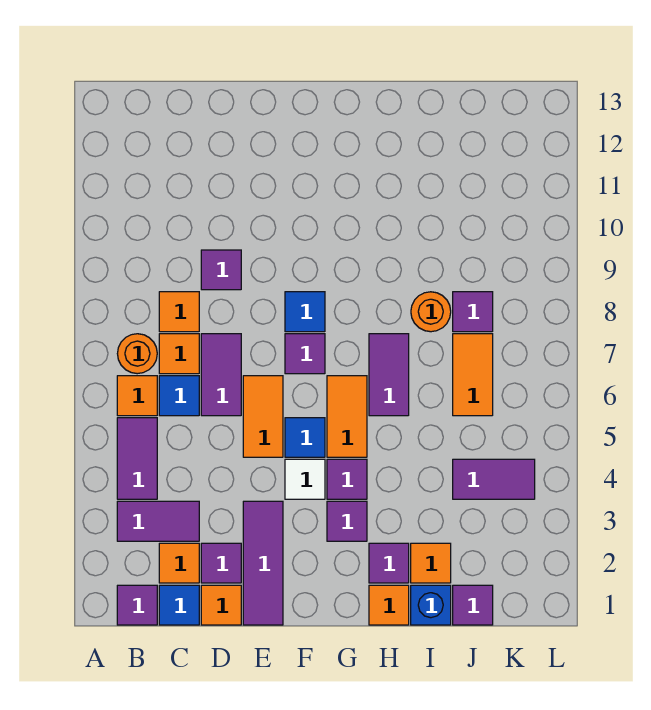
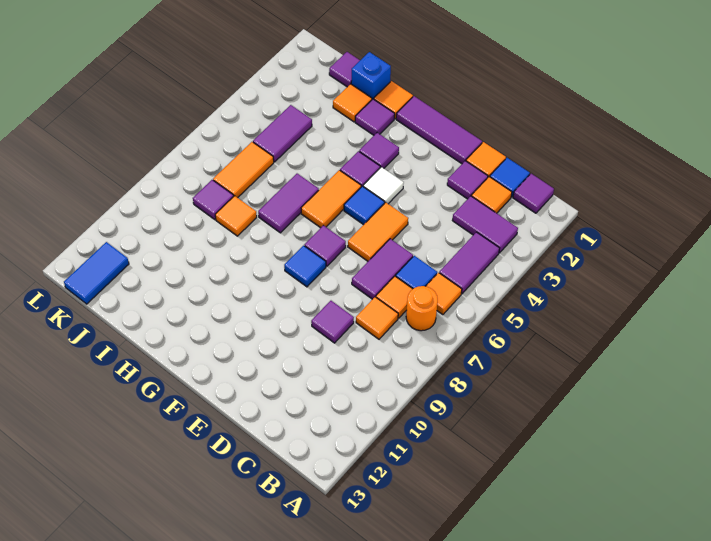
purple 1x3 tile [243,501,283,625] -> purple 1x3 tile turned to [396,96,482,164]
orange 1x1 round brick [411,292,451,332] -> orange 1x1 tile [215,196,257,236]
purple 1x2 tile [453,459,535,499] -> purple 1x2 tile turned to [253,105,312,162]
none -> blue 1x2 tile [64,242,129,304]

